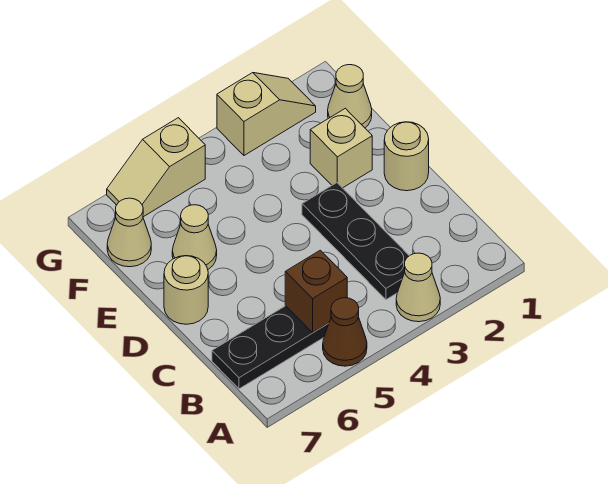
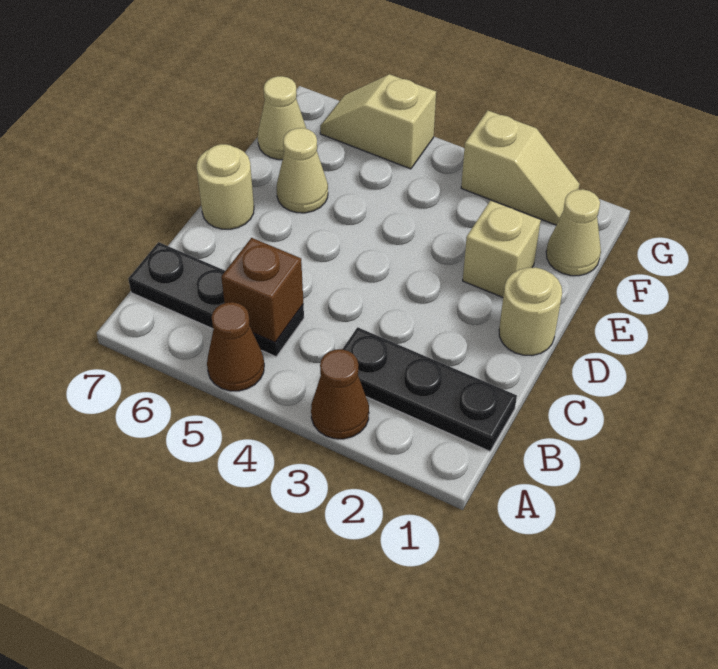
tan 1x1 cone [396,253,440,322] -> brown 1x1 cone [311,349,369,439]
black 1x3 plate [302,183,409,300] -> black 1x3 plate turned to [343,327,517,451]

